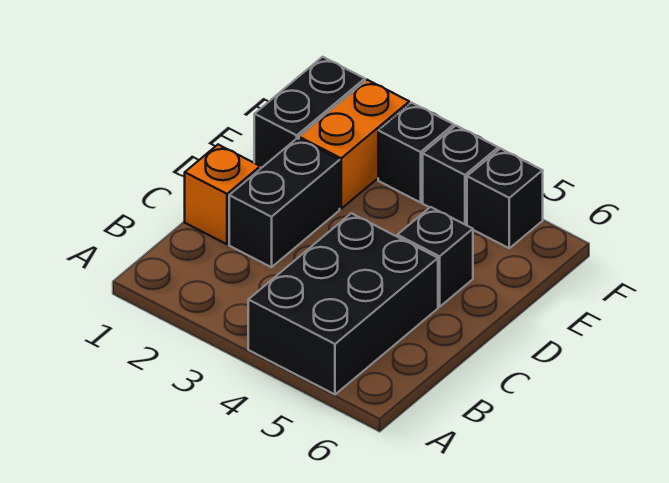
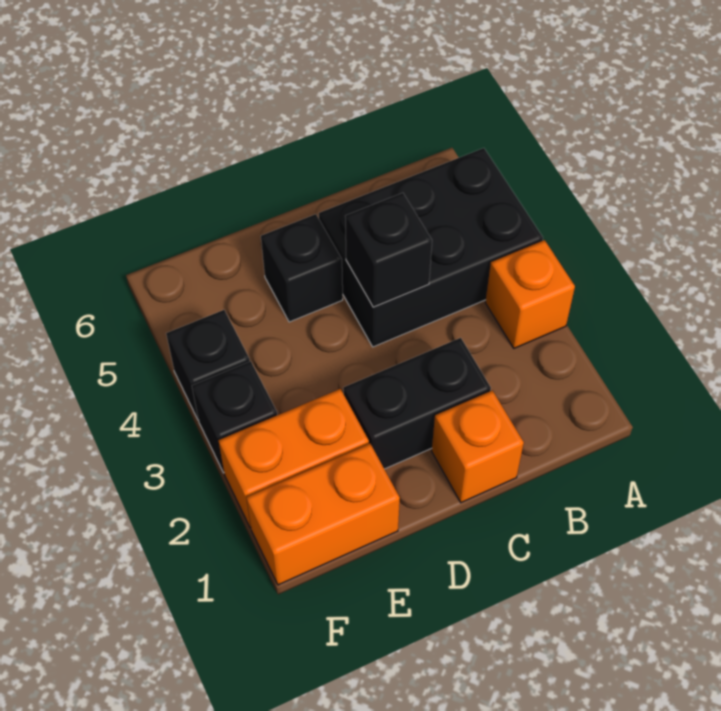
none -> orange 1x1 brick [485,240,575,348]
black 1x2 brick [254,57,365,168] -> orange 1x2 brick [246,444,400,585]
black 1x1 brick [467,148,543,248] -> black 1x1 brick moved to [345,193,432,307]

